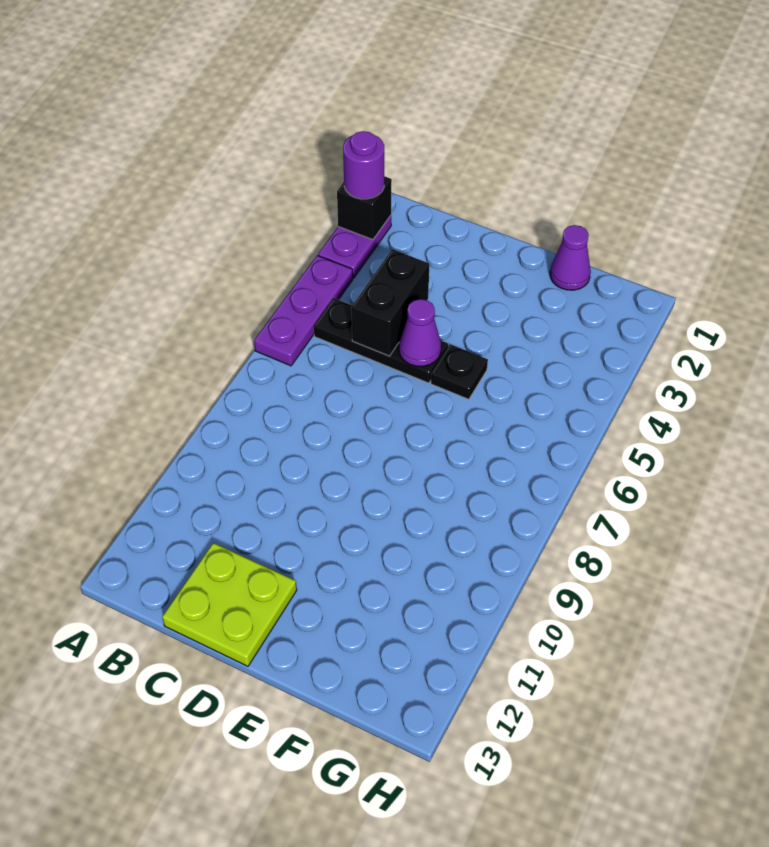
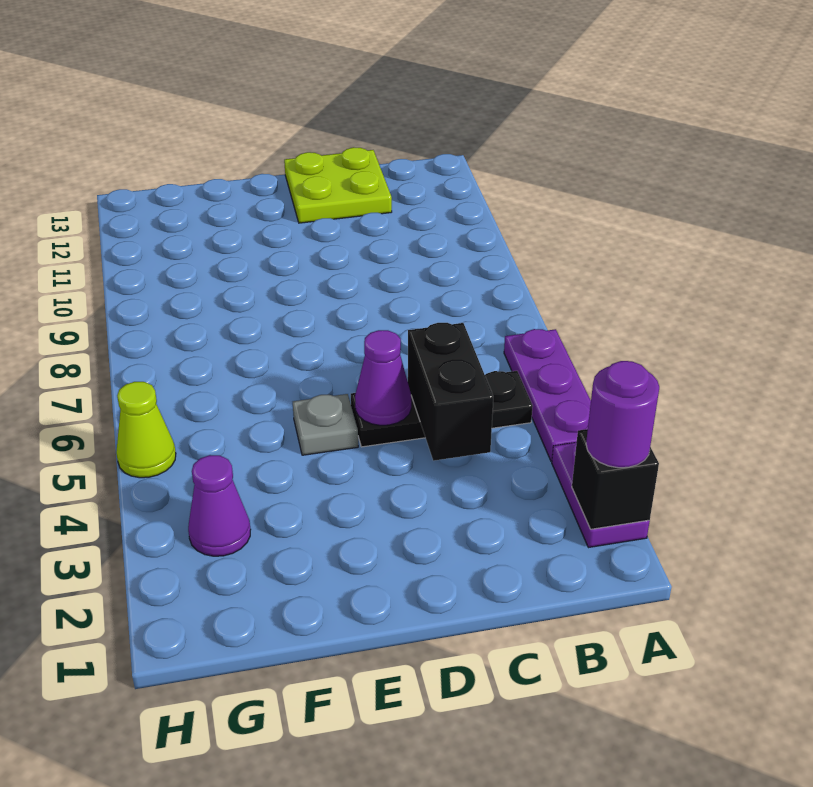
black 1x1 plate [431,344,488,399] -> grey 1x1 plate [293,394,358,455]
purple 1x1 cone [550,225,591,290] -> purple 1x1 cone moved to [188,455,251,556]
none -> lime 1x1 cone [116,382,176,478]

